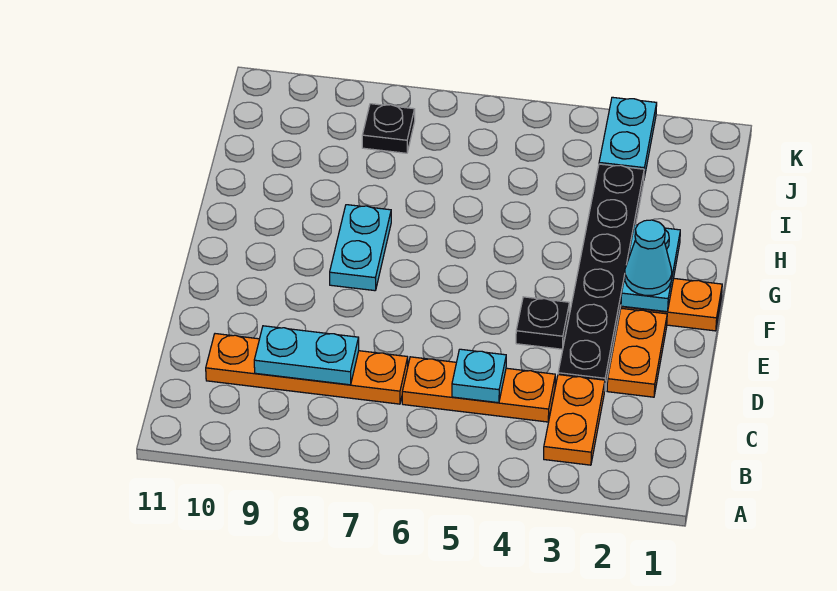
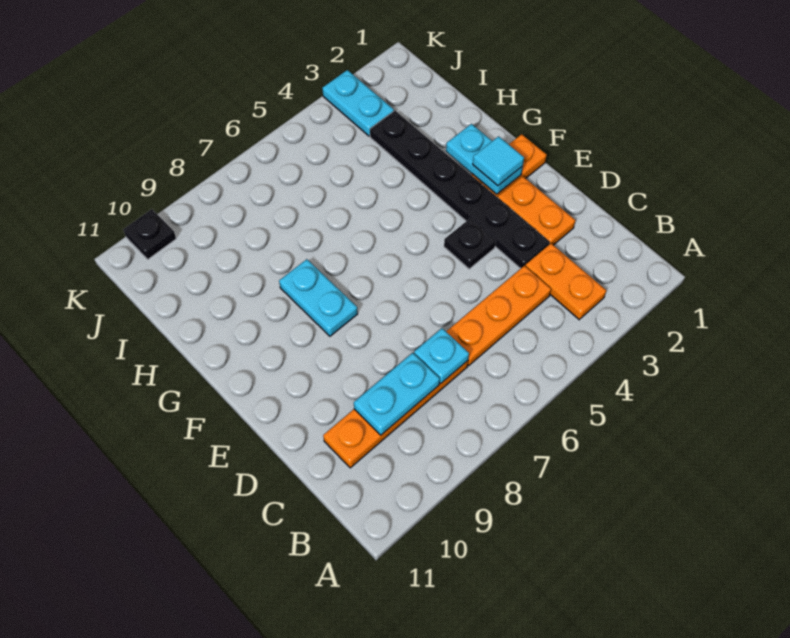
cyan 1x1 plate [452,349,506,403] -> cyan 1x1 plate moved to [414,328,469,383]
cyan 1x1 cone [625,220,672,295] -> cyan 1x1 tile [473,136,524,186]
black 1x1 plate [362,104,415,153] -> black 1x1 plate moved to [123,209,176,259]

